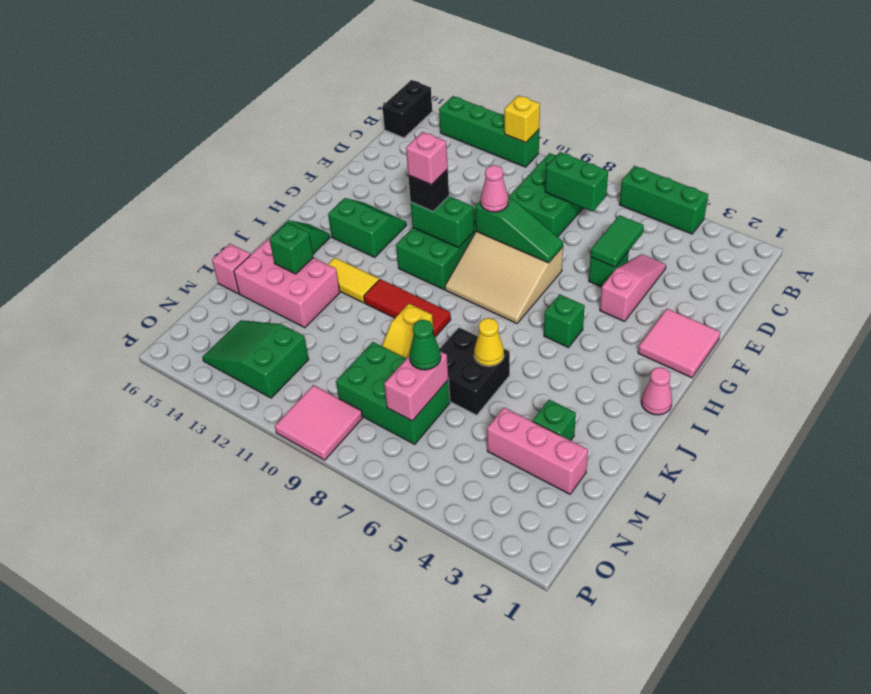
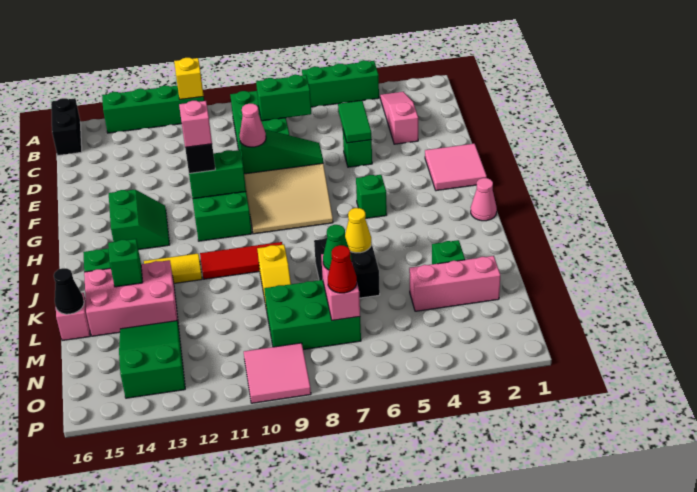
pink 1x3 slope [600,254,666,322] -> pink 1x3 slope moved to [380,92,418,144]
green 2x2 slope [328,198,406,257] -> green 2x2 slope turned to [109,190,170,250]
none -> black 1x1 cone [54,268,84,314]
none -> red 1x1 cone [328,245,357,293]
green 2x3 slope [202,320,309,398] -> green 2x3 slope turned to [119,321,185,398]

